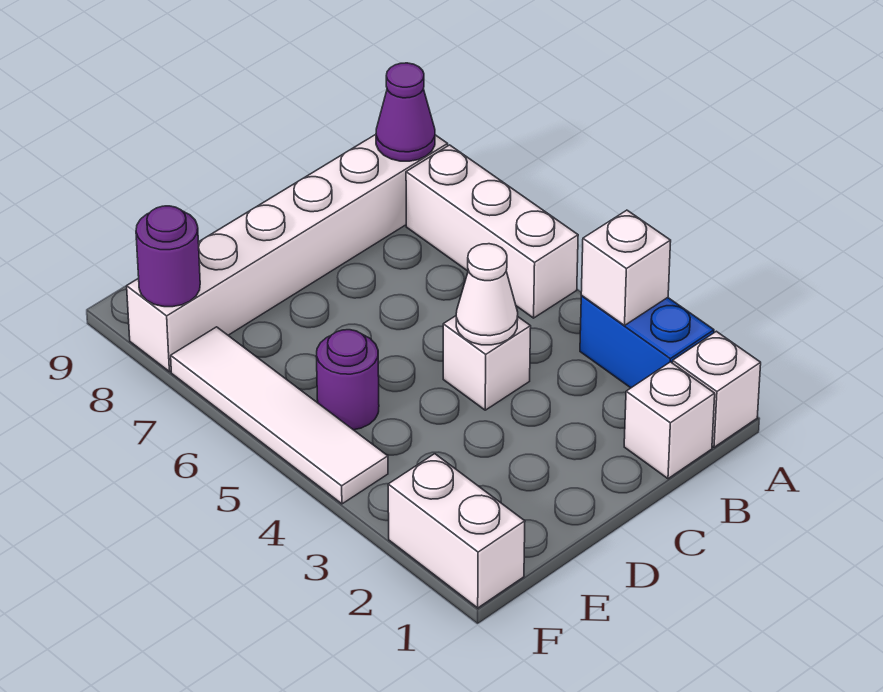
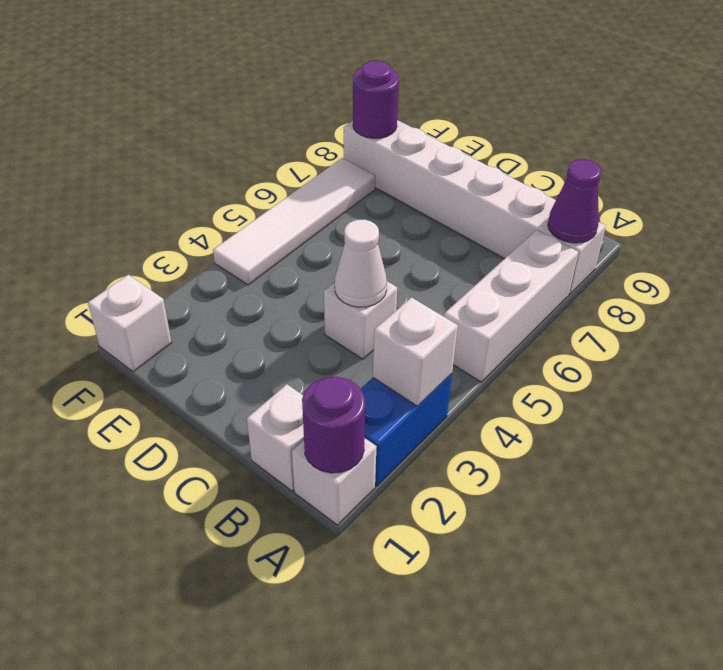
purple 1x1 round brick [316,330,379,430] -> purple 1x1 round brick moved to [302,377,365,473]
white 1x2 brick [388,454,525,608] -> white 1x1 brick [88,275,172,372]

